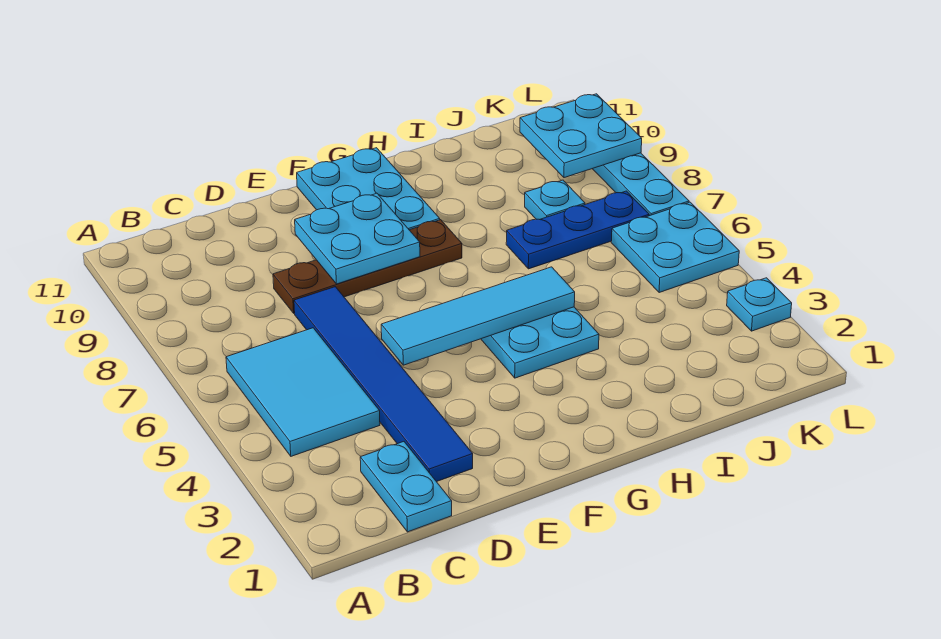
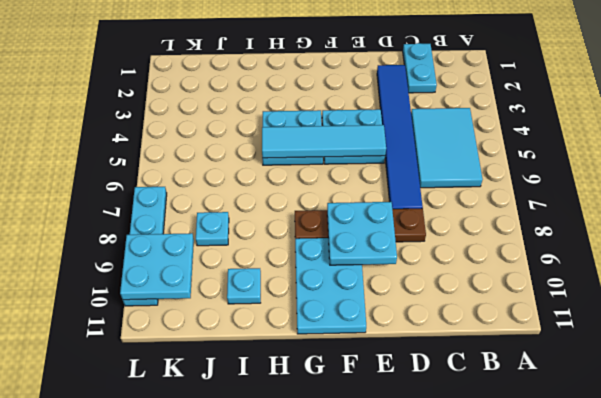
blue 1x3 plate [506,191,649,269] -> none
cyan 2x2 plate [611,202,739,293] -> cyan 2x2 plate moved to [322,109,385,164]
cyan 1x1 plate [727,278,792,331] -> cyan 1x1 plate moved to [227,268,261,304]

